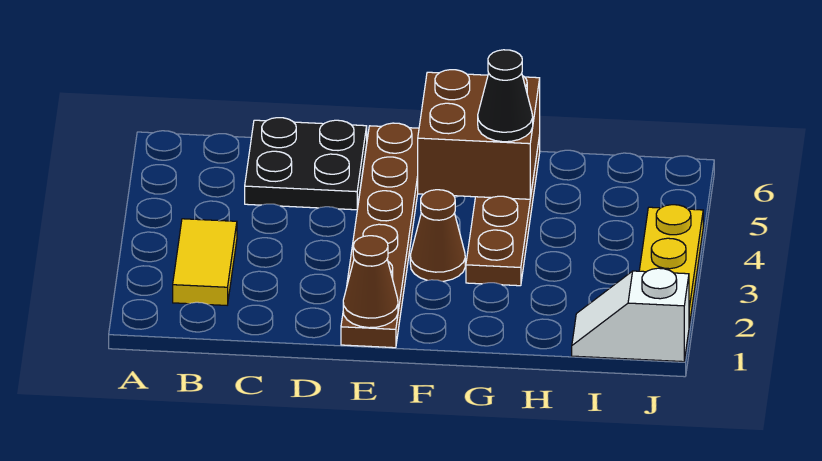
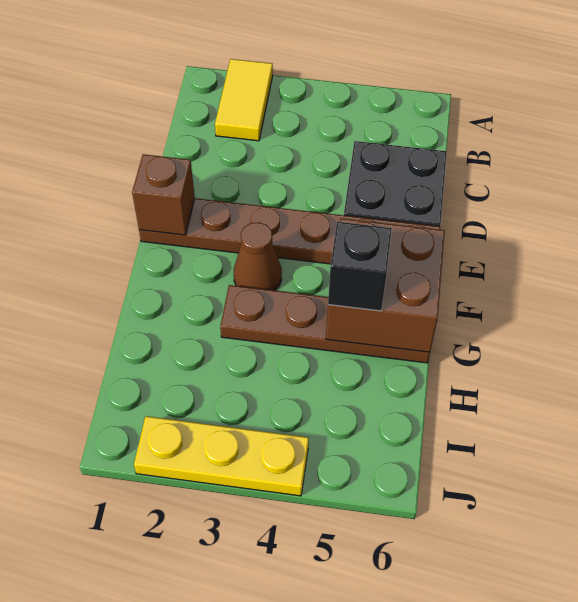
yellow 1x2 tile [173,219,237,305] -> yellow 1x2 tile turned to [215,59,273,141]
brown 1x1 cone [343,236,398,328] -> brown 1x1 brick [132,154,195,235]
black 1x1 cone [478,50,533,142] -> black 1x1 brick [328,222,392,311]
white 1x2 slope [572,268,689,362] -> none

